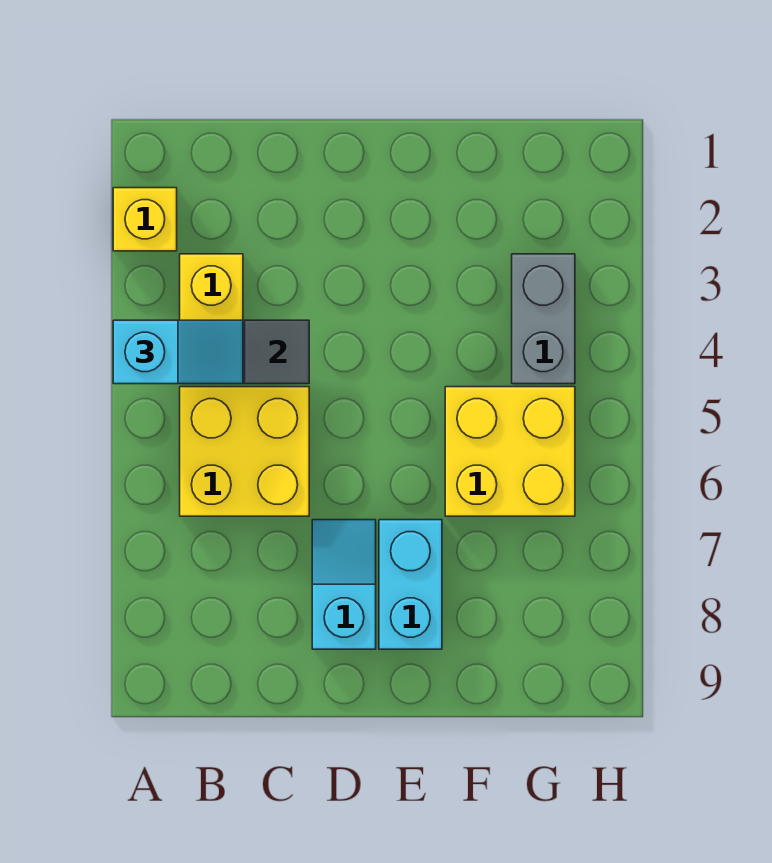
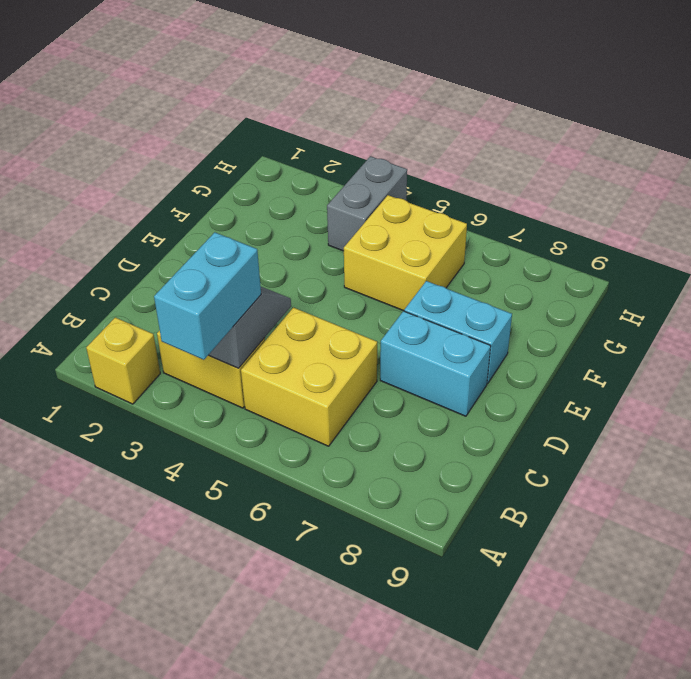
cyan 1x2 slope [113,320,243,384] -> cyan 1x2 brick [154,232,261,360]
cyan 1x2 slope [312,520,376,649] -> cyan 1x2 brick [380,311,491,416]
grey 1x2 brick [512,254,575,384] -> grey 1x2 brick turned to [327,156,407,251]

